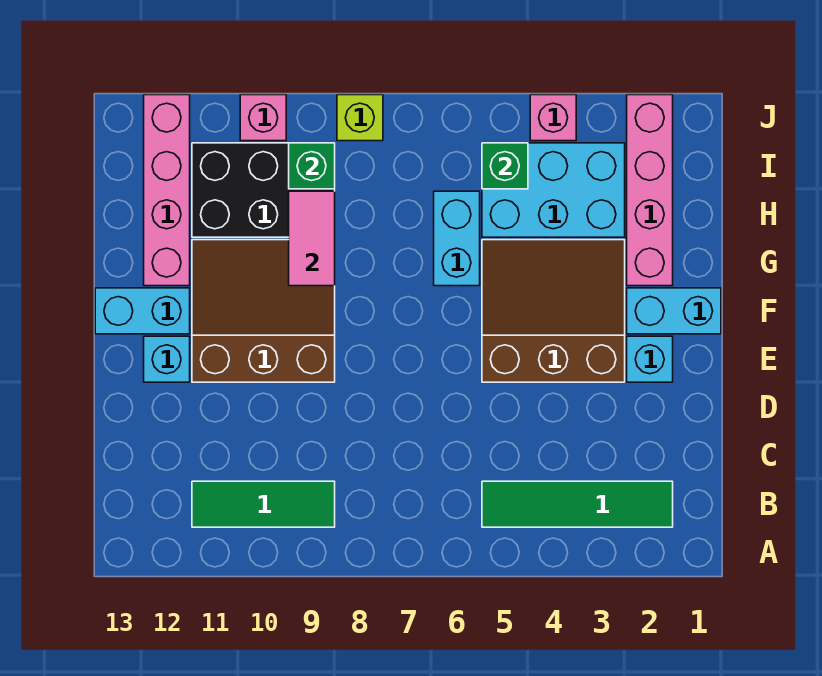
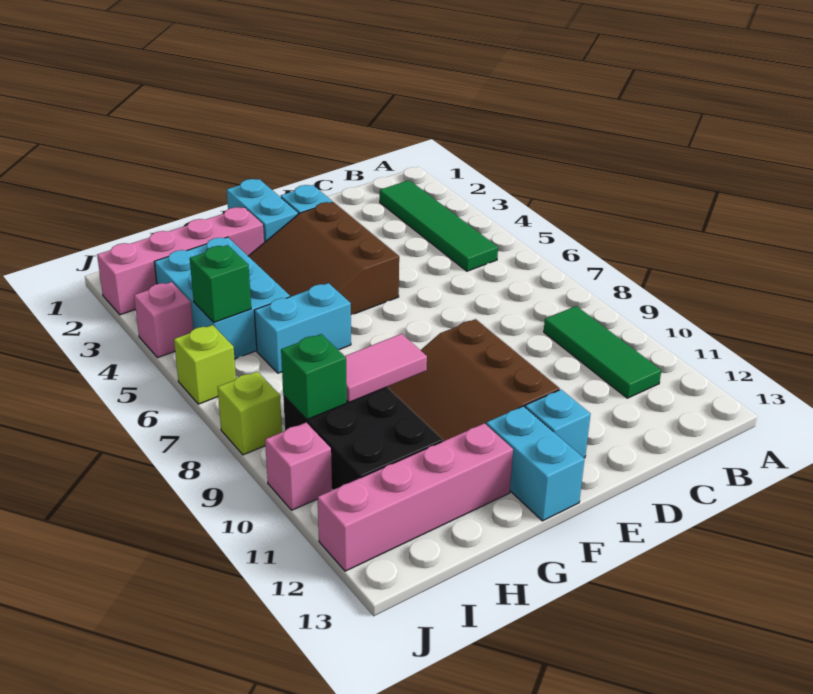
none -> lime 1x1 brick [174,325,236,404]

